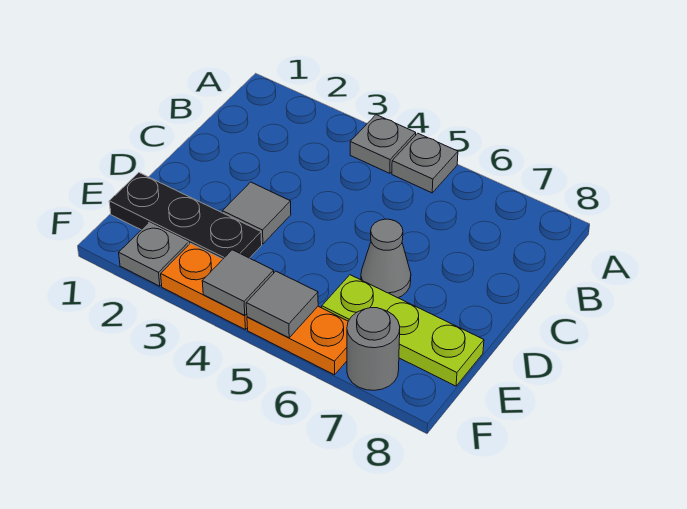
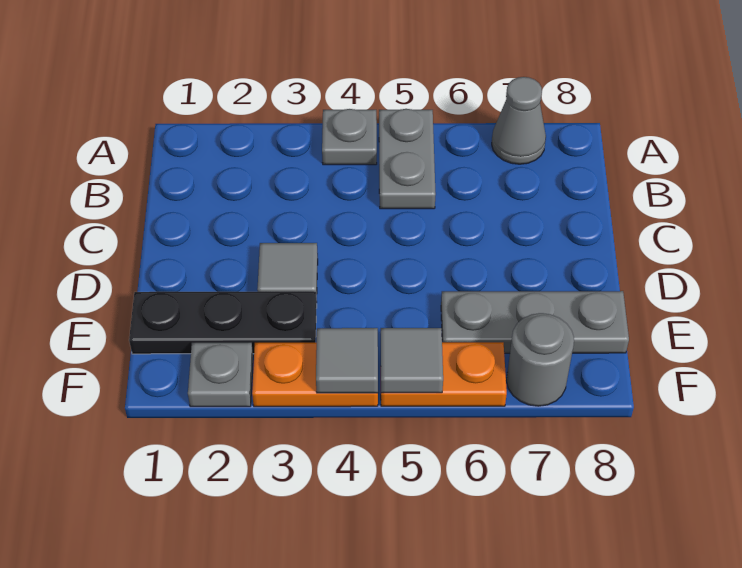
grey 1x1 plate [392,133,458,193] -> grey 1x2 plate [379,109,436,209]
grey 1x1 cone [361,219,411,298] -> grey 1x1 cone moved to [492,77,546,164]
lime 1x3 plate [322,275,484,386] -> grey 1x3 plate [441,291,629,353]

